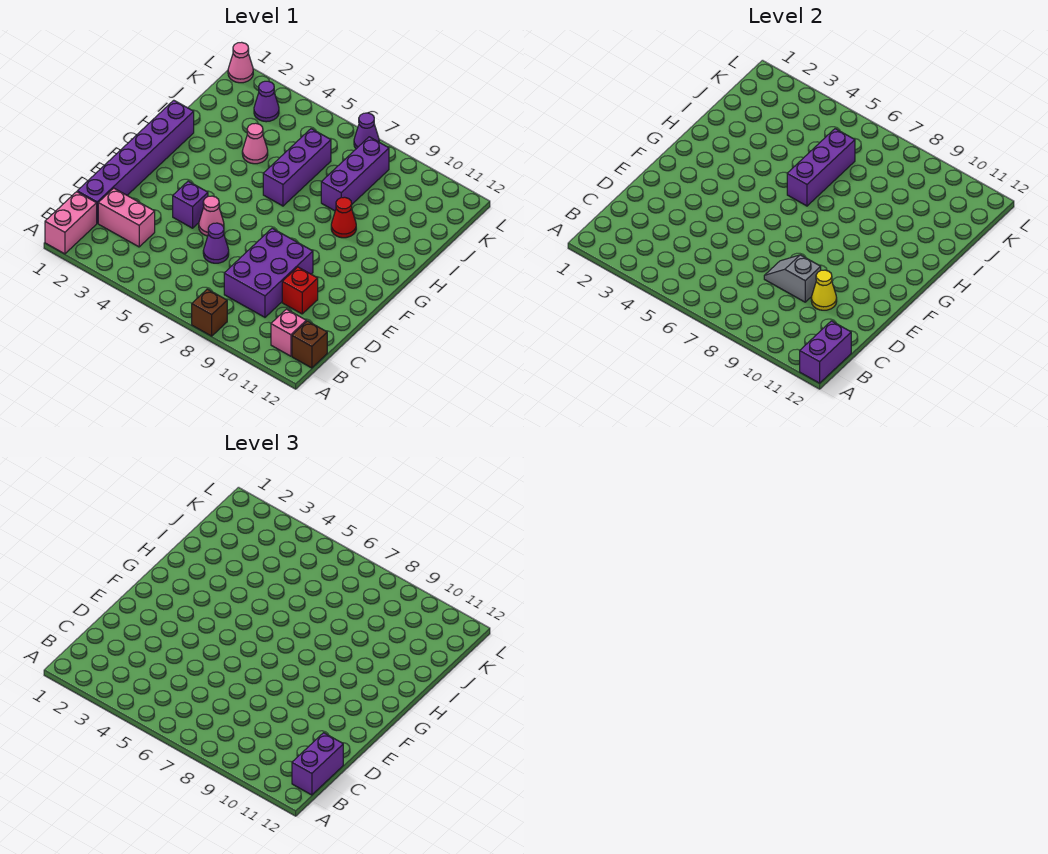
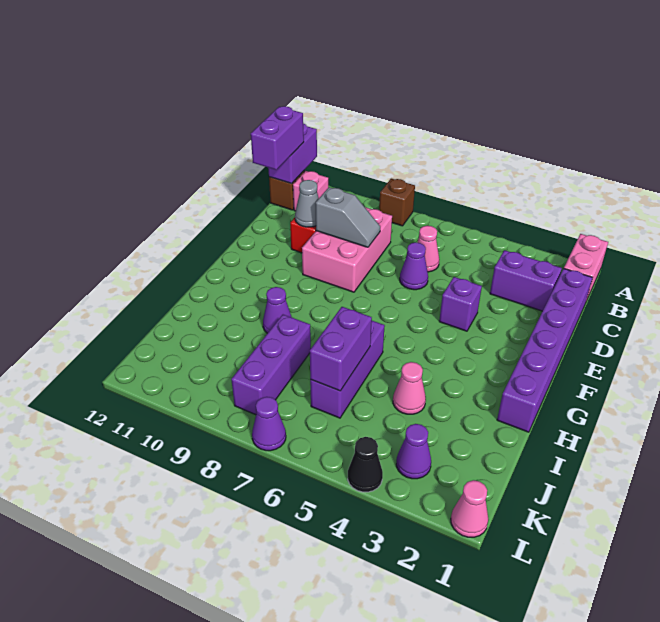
pink 1x2 brick [98,188,155,247] -> purple 1x2 brick [490,250,562,311]
purple 2x3 brick [224,228,313,317] -> pink 2x3 brick [302,207,392,292]
yellow 1x1 cone [811,270,837,310] -> grey 1x1 cone [295,180,319,227]
pink 1x1 cone [199,196,224,236] -> pink 1x1 cone moved to [417,226,439,272]
purple 1x3 brick [787,129,855,206] -> purple 1x2 brick [310,307,372,391]
red 1x1 cone [331,197,356,238] -> purple 1x1 cone [263,287,292,333]
none -> black 1x1 cone [348,437,383,492]

